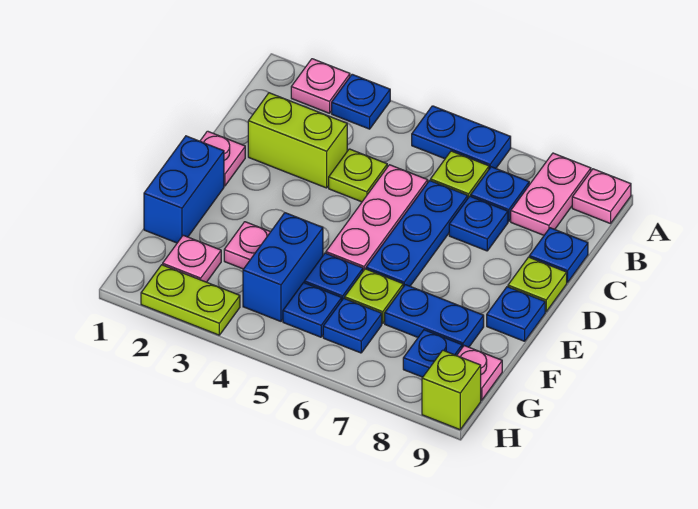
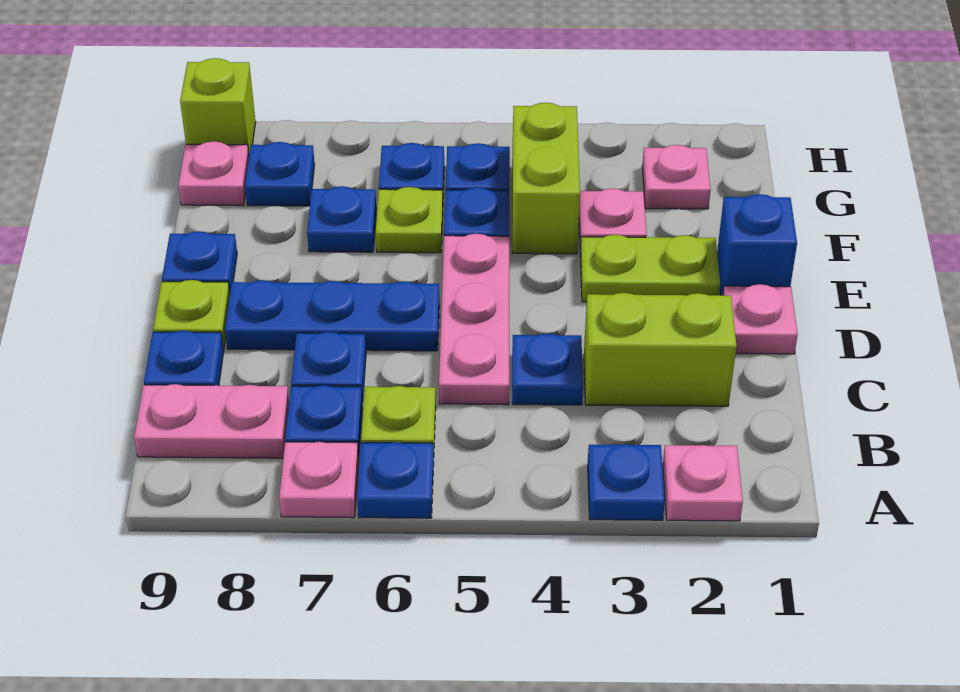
blue 1x2 plate [412,106,511,169] -> blue 1x1 plate [357,442,434,518]
pink 1x2 plate [511,153,591,235] -> pink 1x2 plate turned to [134,384,289,458]
pink 1x1 plate [572,169,631,224] -> pink 1x1 plate moved to [279,442,359,518]
lime 1x1 plate [329,149,387,202] -> blue 1x1 plate [512,334,583,405]
blue 1x3 plate [366,181,468,287] -> blue 1x3 plate turned to [225,280,439,351]
blue 1x2 brick [144,136,224,243] -> blue 1x1 brick [717,194,797,295]
blue 1x2 brick [243,213,323,321] -> lime 1x2 brick [512,103,580,254]
blue 1x2 plate [385,285,484,348] -> blue 1x1 plate [307,186,376,252]
lime 1x2 plate [141,265,240,335] -> lime 1x2 plate moved to [580,235,720,302]

